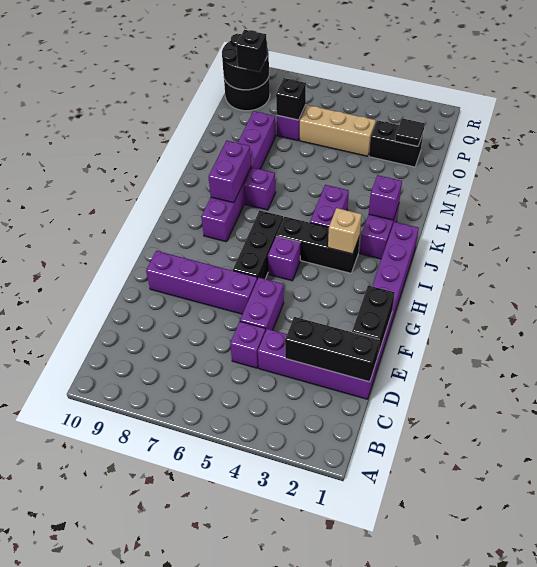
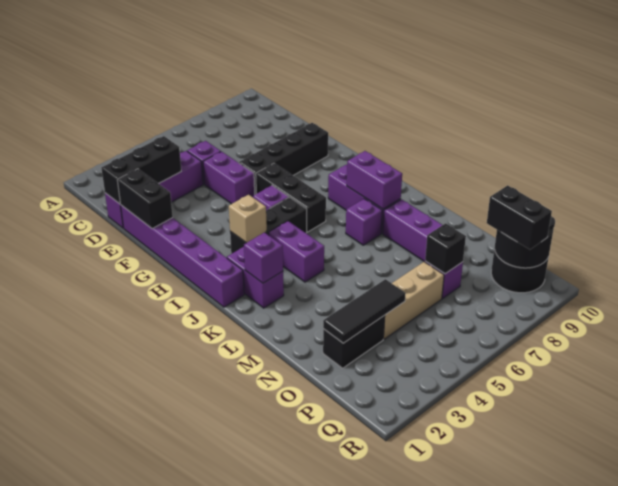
purple 1x4 brick [146,251,257,314] -> black 1x4 brick [239,123,328,194]
black 1x1 tile [395,118,425,146] -> black 1x3 tile [323,279,406,343]
black 1x1 brick [236,30,267,72] -> black 1x2 brick [487,185,552,249]

